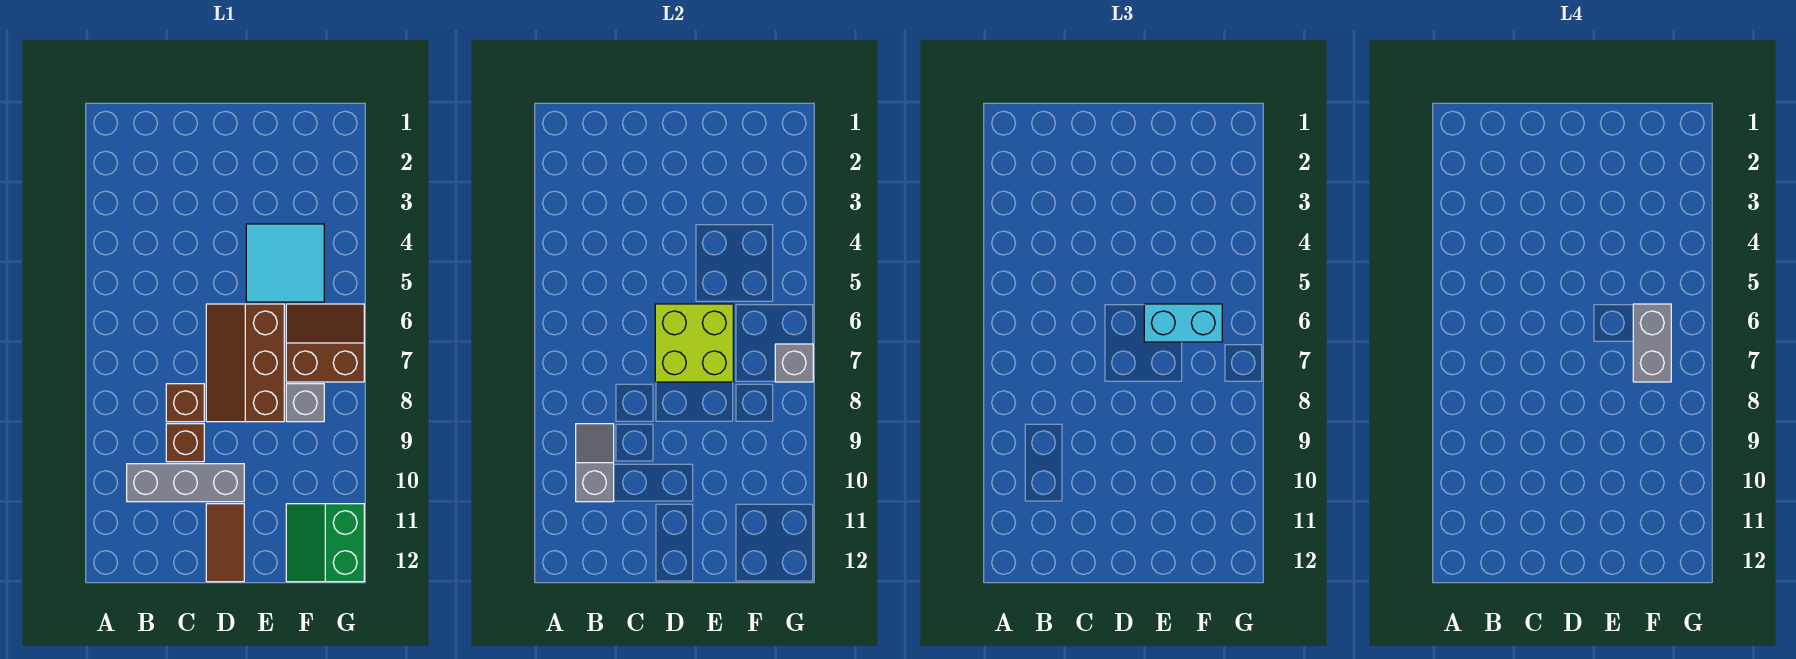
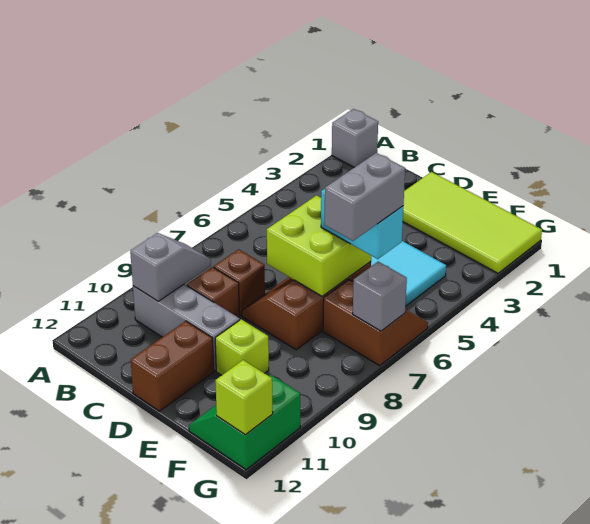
none -> lime 2x4 tile [403,172,542,273]
brown 1x2 tile [206,504,244,582] -> brown 1x2 brick [131,321,214,411]
none -> lime 1x1 brick [215,319,269,375]
grey 1x1 brick [286,384,324,422] -> grey 1x1 brick moved to [332,109,378,167]
none -> lime 1x1 brick [215,360,273,435]

